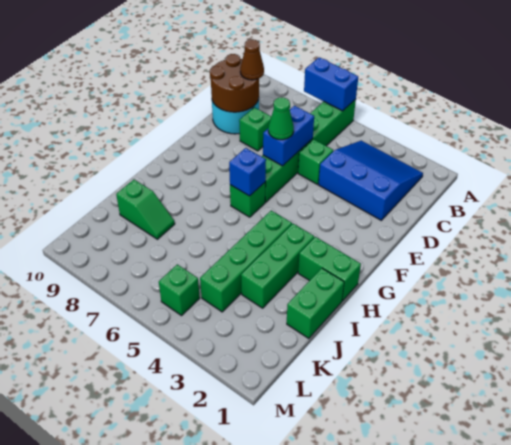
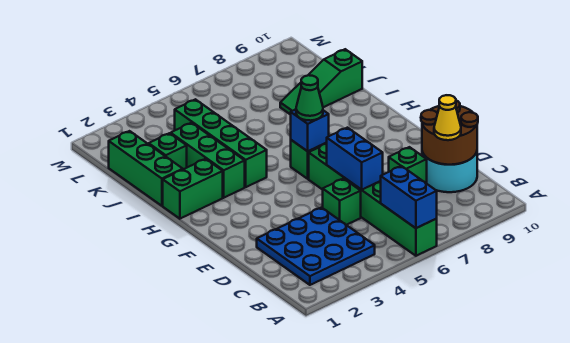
blue 1x2 brick [304,57,358,111] -> blue 1x2 brick turned to [381,166,437,228]
blue 3x3 slope [318,141,423,220] -> blue 3x3 plate [257,208,375,285]
brown 1x1 cone [240,39,264,80] -> yellow 1x1 cone [434,95,461,140]
green 1x1 cone [268,97,294,140] -> green 1x1 cone moved to [296,75,323,121]
green 1x2 brick [287,268,344,339] -> green 1x3 brick [109,131,183,206]
green 1x2 slope [116,180,175,239] -> green 1x3 slope [280,49,362,115]
green 1x1 brick [159,264,200,316] -> green 1x1 brick moved to [149,133,187,169]

